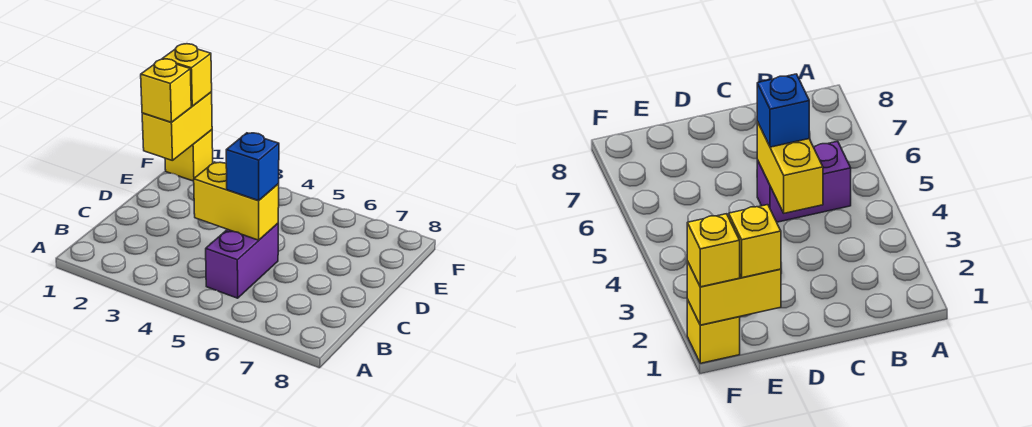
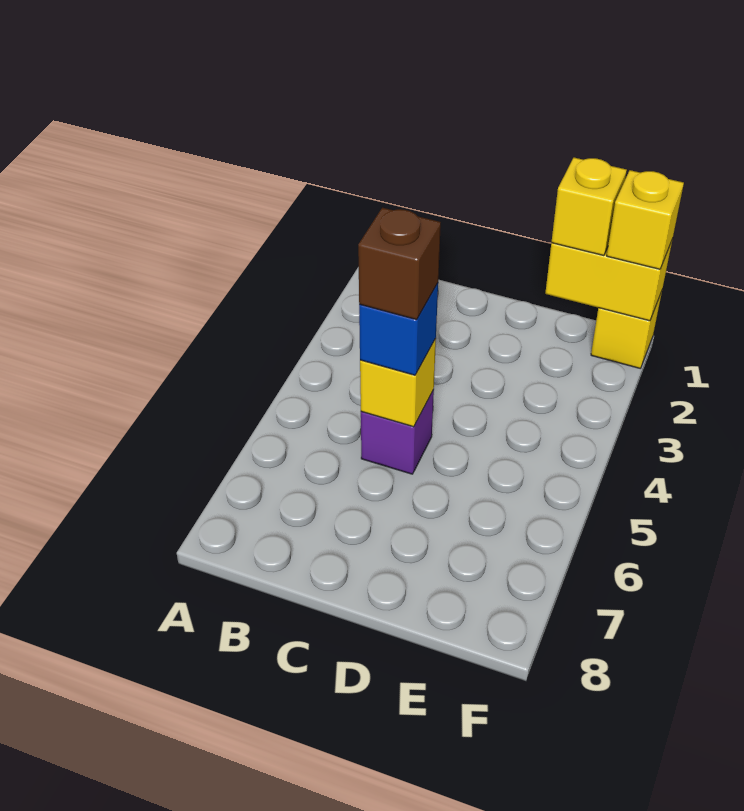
purple 1x2 brick [206,223,278,298] -> purple 1x1 brick [361,390,434,474]
yellow 1x2 brick [194,162,279,240] -> yellow 1x1 brick [360,338,436,427]
none -> brown 1x1 brick [358,208,441,320]

